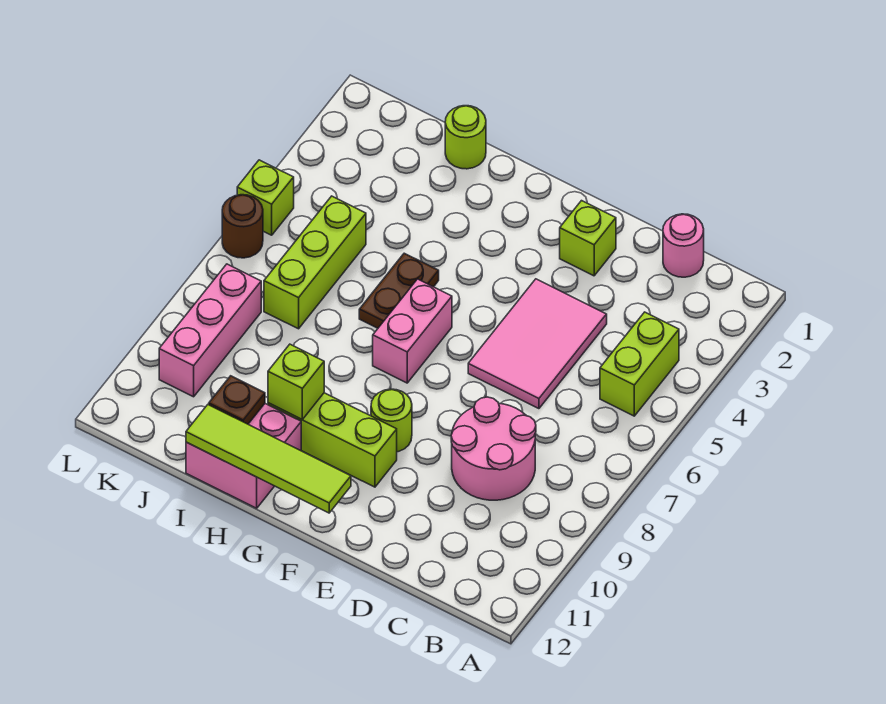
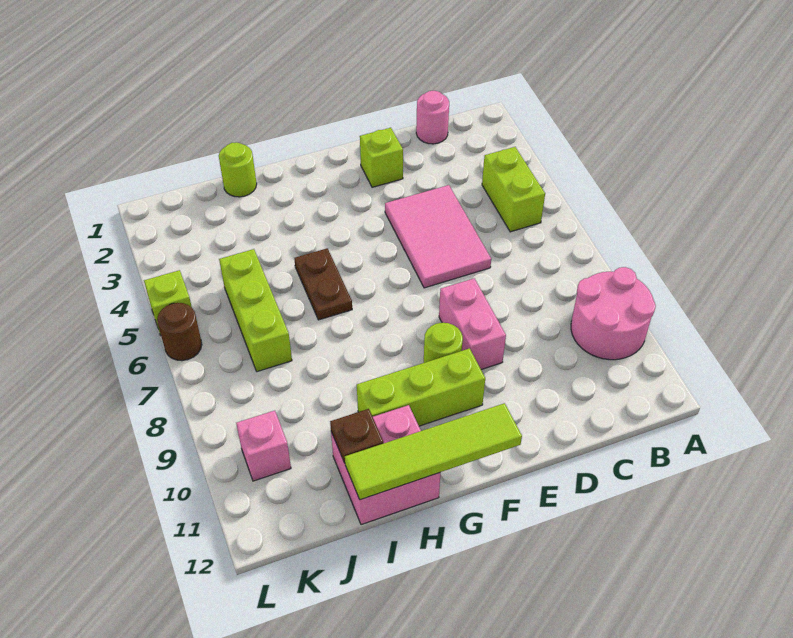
pink 2x2 round brick [451,397,536,500] -> pink 2x2 round brick moved to [571,267,656,360]
pink 1x2 brick [373,279,452,383] -> pink 1x2 brick moved to [439,278,506,370]
lime 1x1 brick [268,344,324,419] -> none
pink 1x3 brick [159,264,261,397] -> pink 1x1 brick [236,411,291,481]

